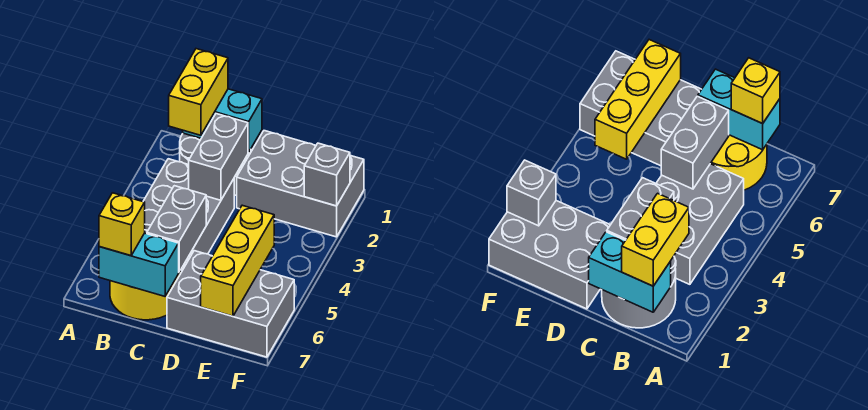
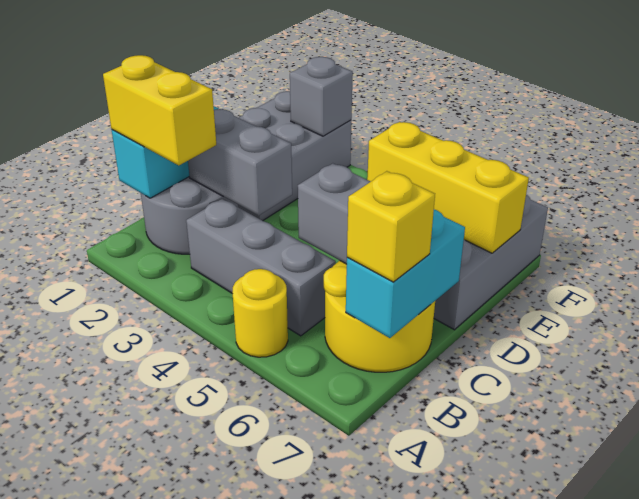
none -> yellow 1x1 round brick [232,269,288,357]
grey 2x3 brick [143,159,234,272] -> grey 1x3 brick [186,199,336,336]

